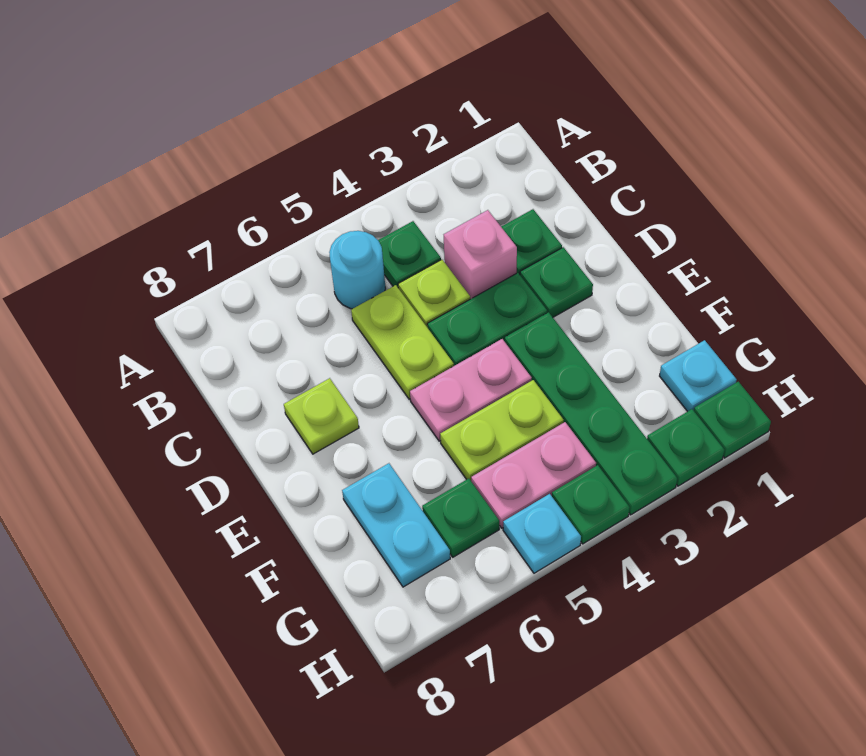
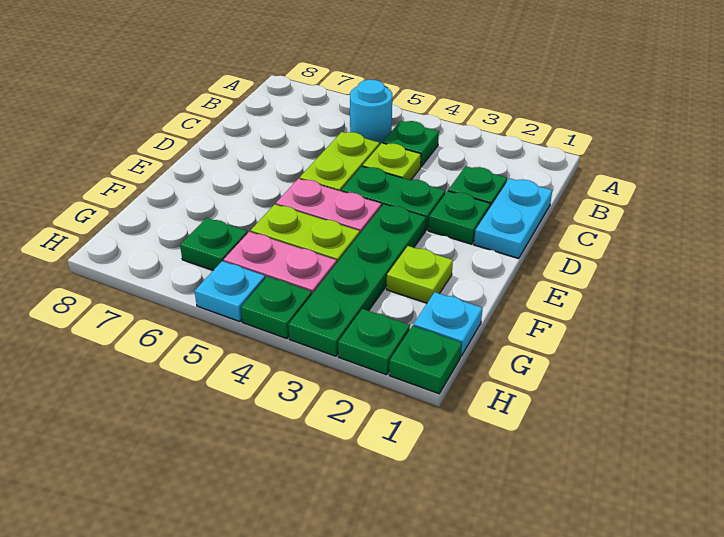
pink 1x1 brick [444,210,517,299] -> none
lime 1x1 plate [284,378,359,454] -> lime 1x1 plate moved to [387,246,453,303]
cyan 1x2 plate [342,463,450,587] -> cyan 1x2 plate moved to [474,178,552,258]

